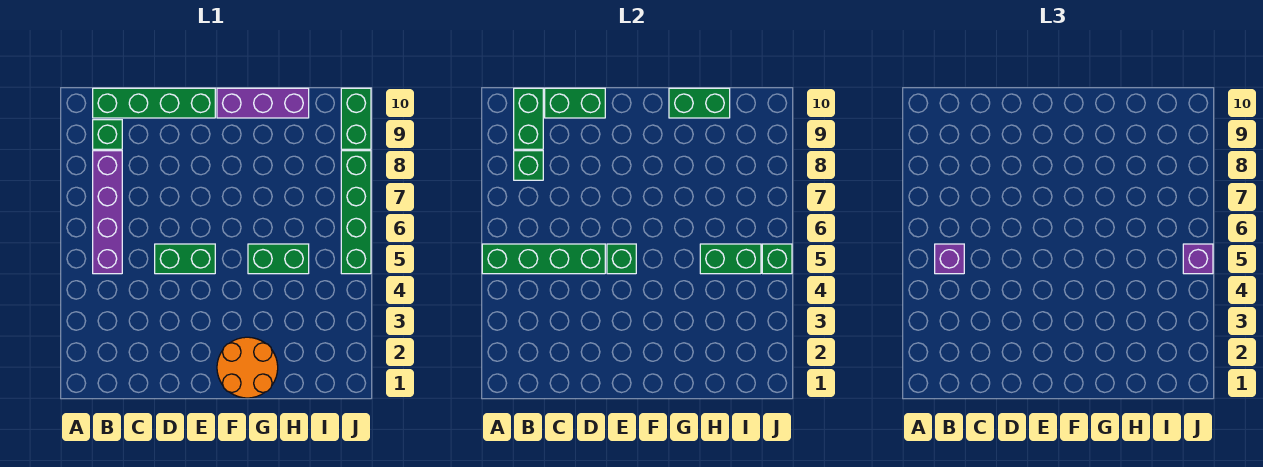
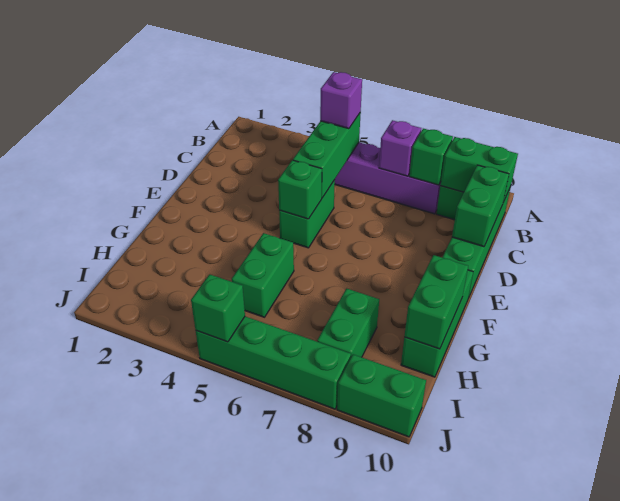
green 1x4 brick [482,244,605,274] -> green 1x3 brick [293,112,361,198]
orange 2x2 round brick [217,337,278,398] -> none
purple 1x3 brick [217,88,309,118] -> green 1x3 brick [401,270,473,377]
green 1x2 brick [700,244,761,274] -> green 1x2 brick moved to [317,289,379,357]
purple 1x1 brick [1183,244,1213,274] -> purple 1x1 brick moved to [379,120,421,176]

